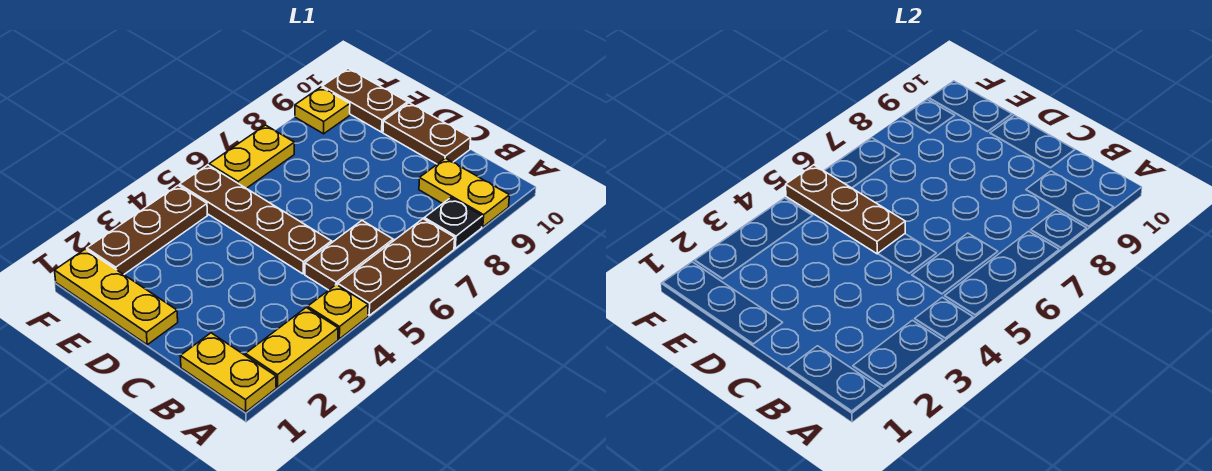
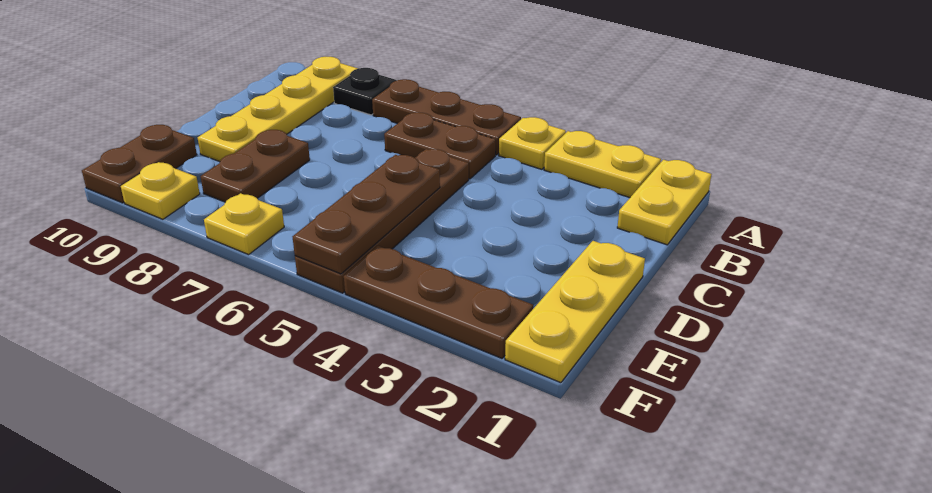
yellow 1x2 plate [419,158,509,227] -> yellow 1x4 plate [198,57,358,162]
brown 1x2 plate [383,103,471,164] -> brown 1x2 plate moved to [200,130,310,202]
yellow 1x2 plate [209,125,294,188] -> yellow 1x1 plate [204,193,284,255]

